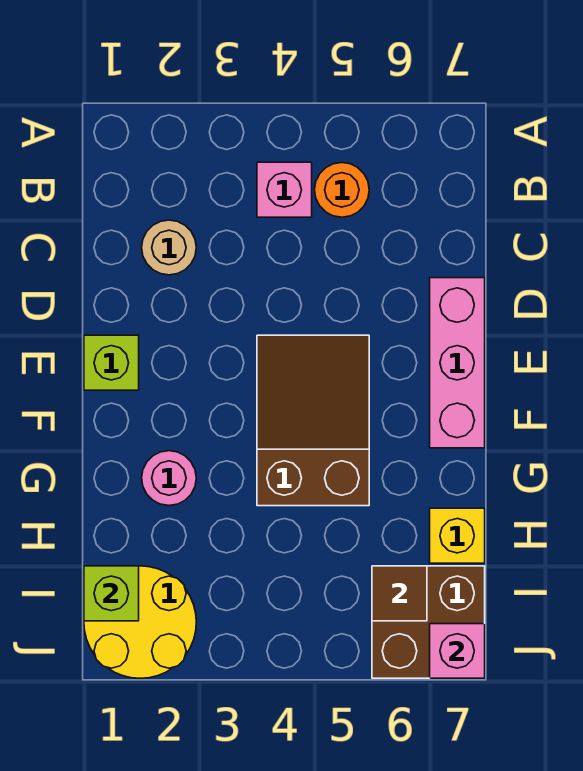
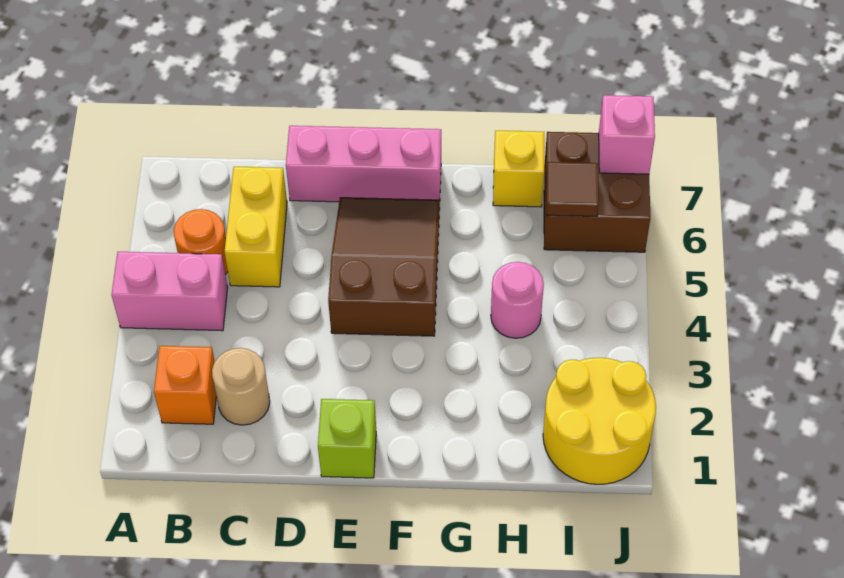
none -> orange 1x1 brick [154,346,216,424]
pink 1x1 brick [257,162,312,217] -> pink 1x2 brick [112,252,228,331]
none -> yellow 1x2 brick [225,167,287,287]
brown 2x3 slope [257,335,369,506] -> brown 2x3 slope turned to [328,198,440,336]
pink 1x1 round brick [142,451,196,505] -> pink 1x1 round brick moved to [491,262,544,338]
lime 1x1 brick [84,566,139,621] -> none

